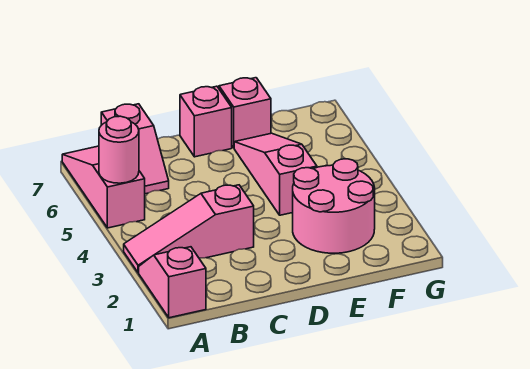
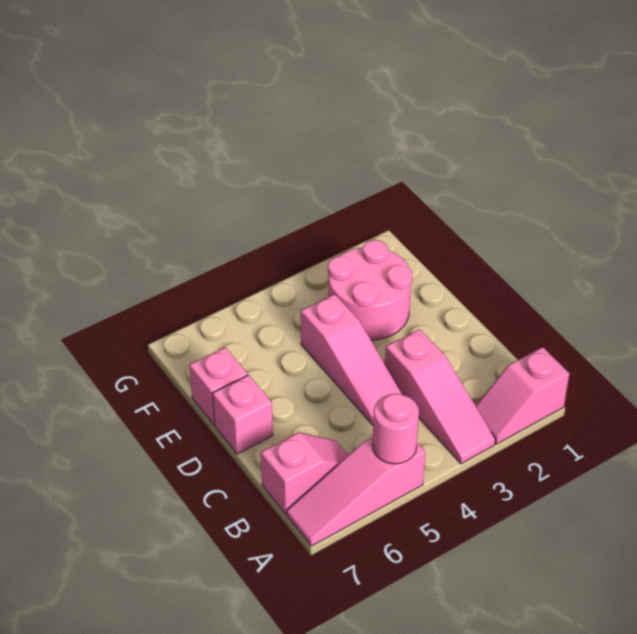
pink 1x3 slope [234,133,317,215] -> pink 1x3 slope turned to [301,294,403,425]

